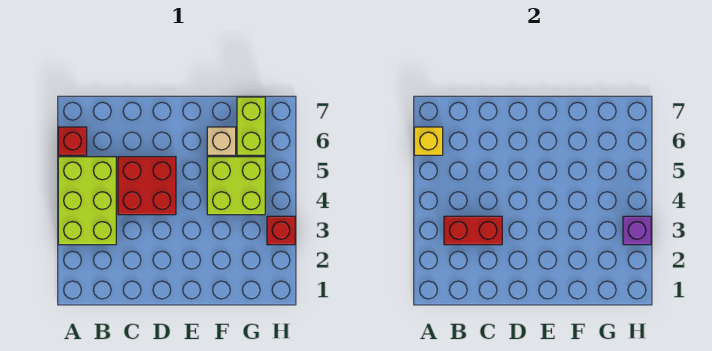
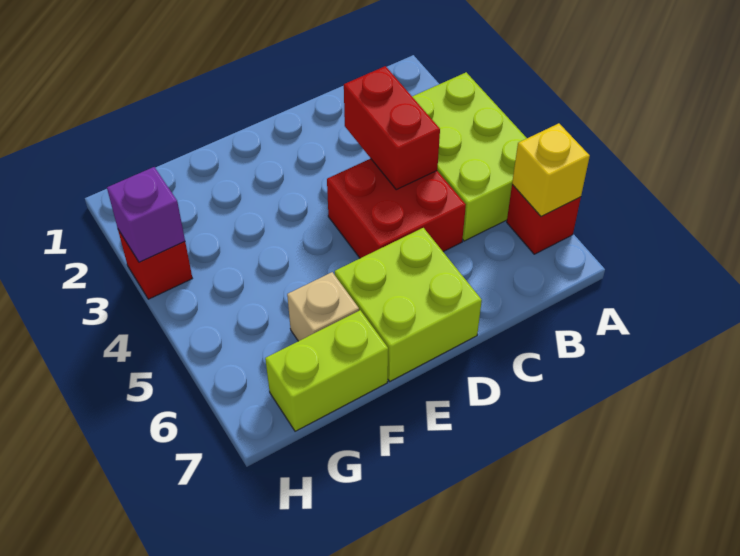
red 1x2 brick [444,216,502,245] -> red 1x2 brick turned to [344,66,440,190]
lime 2x2 brick [207,157,265,215] -> lime 2x2 brick moved to [335,228,482,381]
lime 1x2 brick [237,97,265,155] -> lime 1x2 brick turned to [265,310,388,431]

